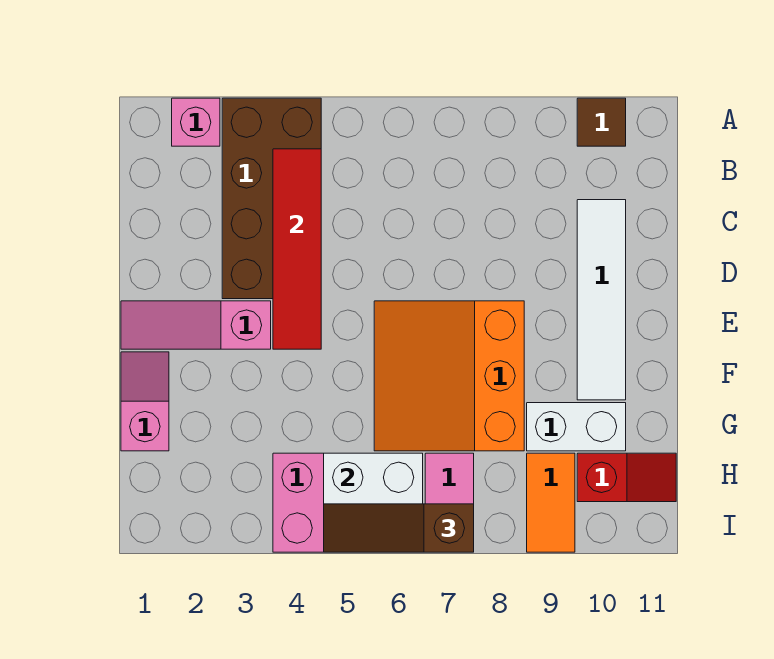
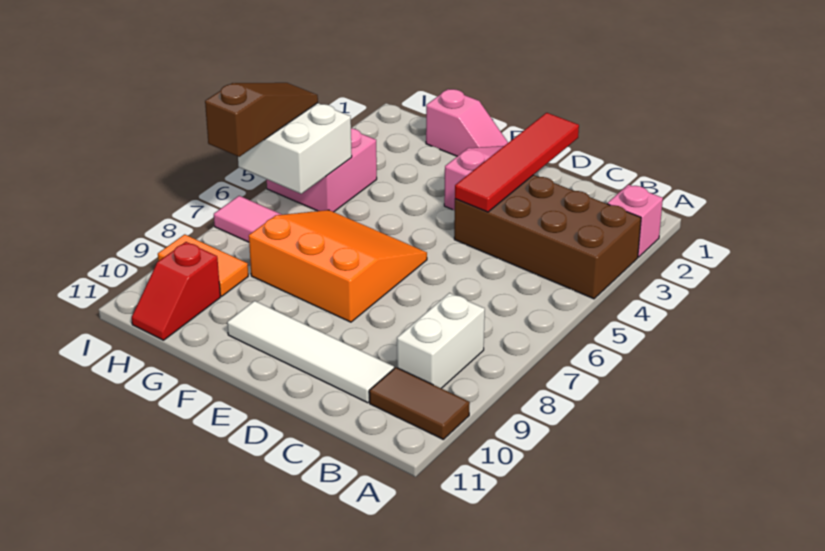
brown 1x1 tile [577,98,626,146] -> brown 1x2 tile [369,367,470,439]
red 1x4 tile [273,149,321,349] -> red 1x4 tile turned to [455,113,579,212]
white 1x2 brick [527,403,626,451] -> white 1x2 brick moved to [397,293,485,388]

